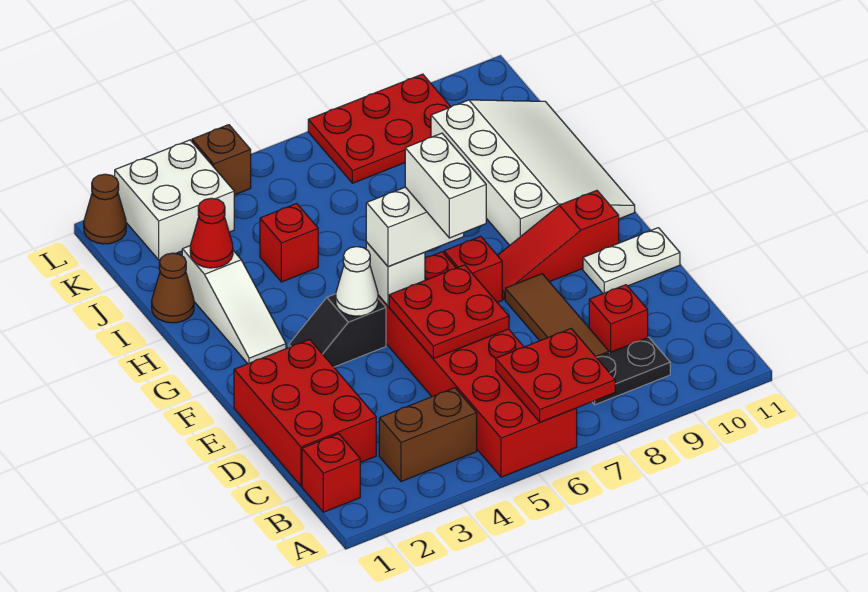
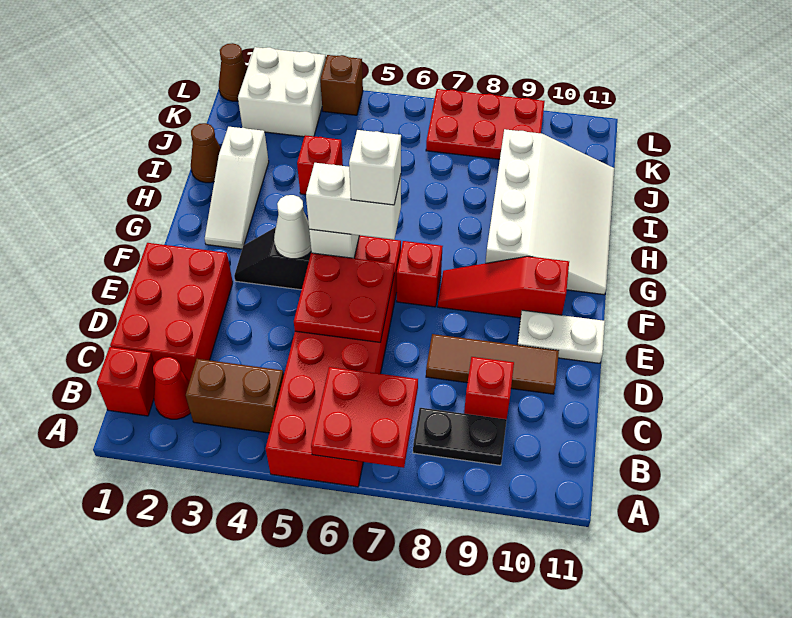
brown 1x3 tile [505,274,609,357] -> brown 1x3 tile turned to [426,334,559,394]
white 1x2 brick [405,133,486,238] -> white 1x1 brick [349,130,401,205]
red 1x1 cone [190,198,233,268] -> red 1x1 cone moved to [153,357,190,419]

